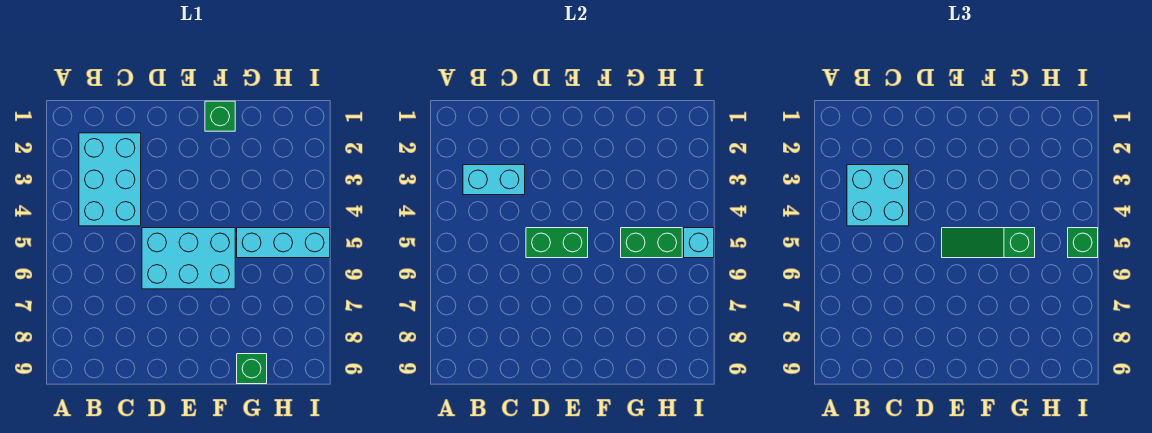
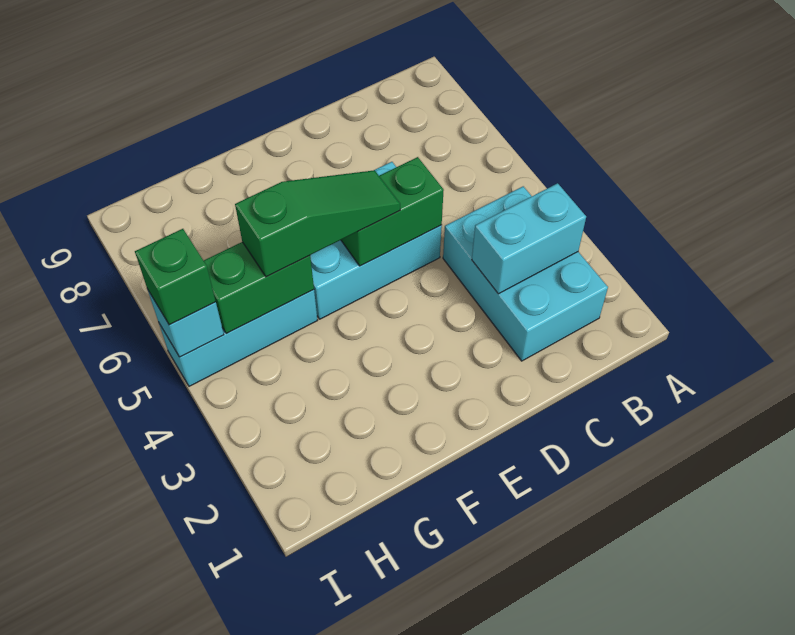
cyan 2x2 brick [847,165,909,226] -> none
green 1x1 brick [205,101,235,131] -> none
green 1x1 brick [237,354,267,384] -> none

